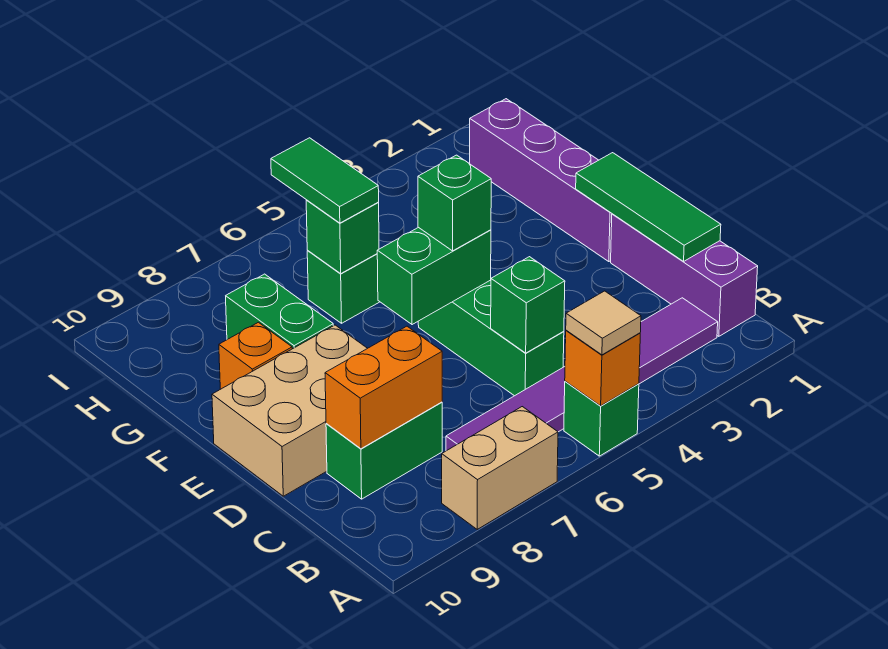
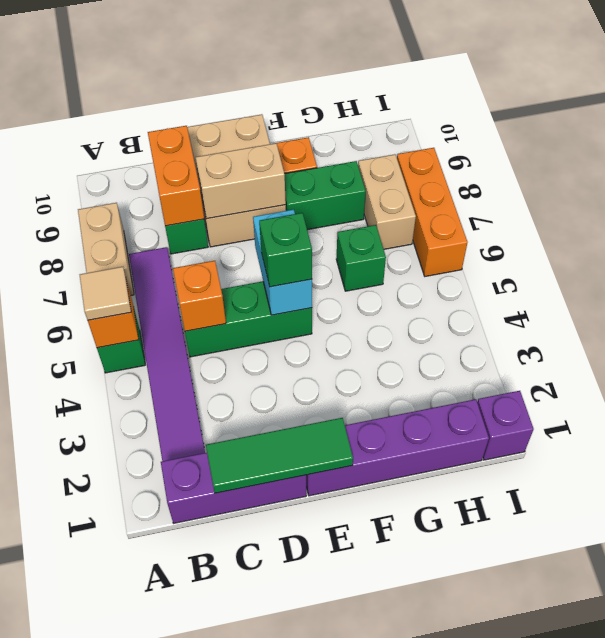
green 1x1 brick [491,257,565,353] -> orange 1x1 brick [173,261,226,331]
none -> tan 1x2 brick [196,143,286,219]
green 1x2 brick [377,227,491,325] -> cyan 1x2 brick [253,210,312,315]
green 1x1 brick [306,200,379,273] -> none
green 1x2 tile [271,138,379,223] -> none
none -> tan 1x2 brick [358,154,416,249]
none -> purple 1x1 brick [477,391,534,460]
none -> orange 1x3 brick [397,148,468,276]

